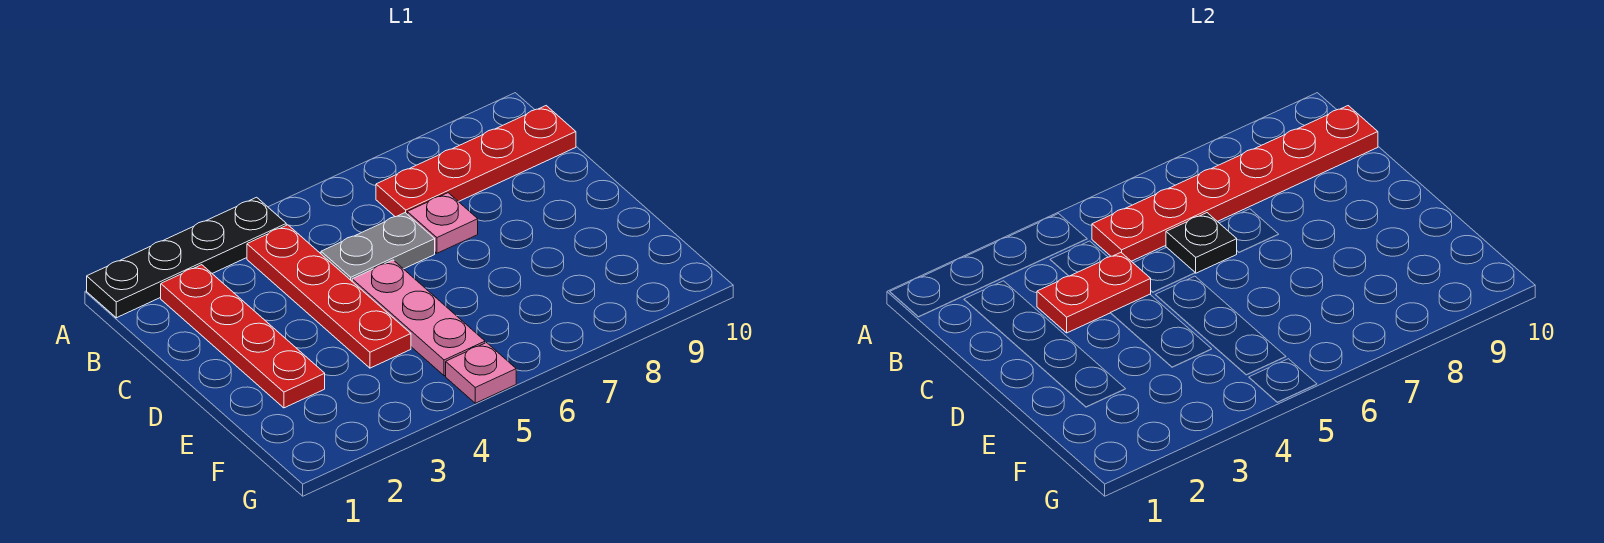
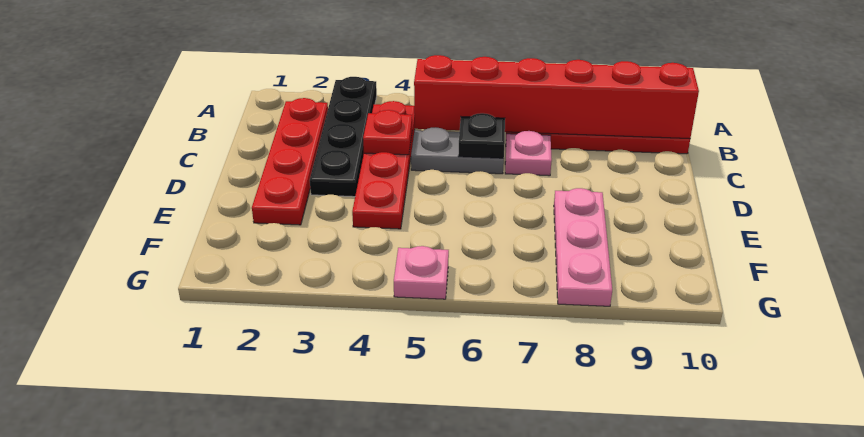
black 1x4 plate [87,197,286,318] -> black 1x4 plate turned to [310,77,377,197]
red 1x6 plate [1092,106,1378,261] -> red 1x6 brick [414,55,699,139]
red 1x2 plate [1037,253,1151,333] -> red 1x1 plate [363,110,412,155]
pink 1x3 plate [352,260,485,376] -> pink 1x3 plate moved to [554,188,612,306]

